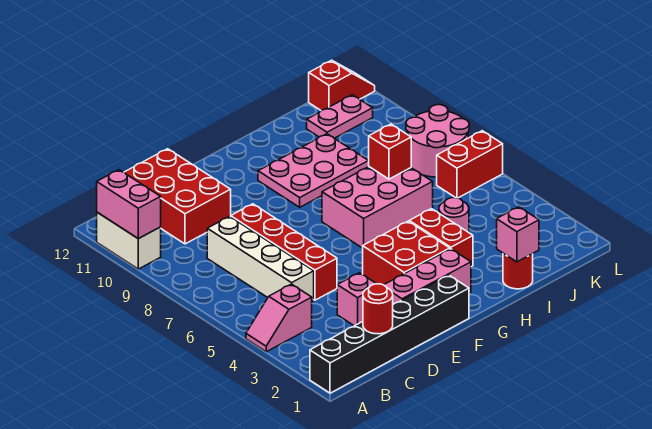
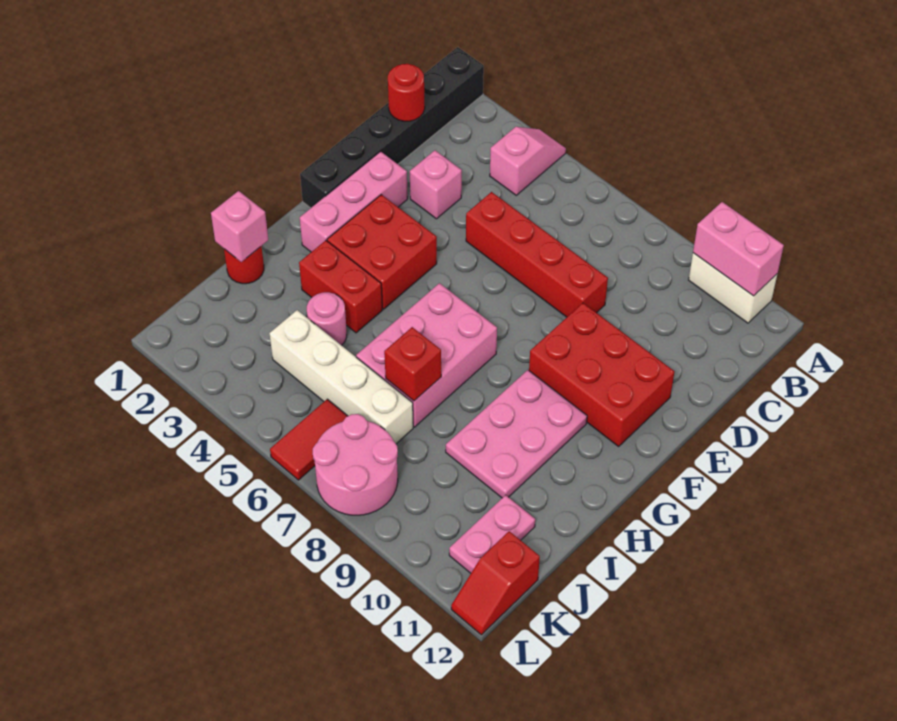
white 1x4 brick [207,216,314,302] -> white 1x4 brick moved to [269,310,413,444]
red 2x3 brick [124,149,231,244] -> red 2x3 brick moved to [529,303,674,446]
red 1x2 brick [437,131,503,198] -> red 1x2 tile [270,399,347,480]

